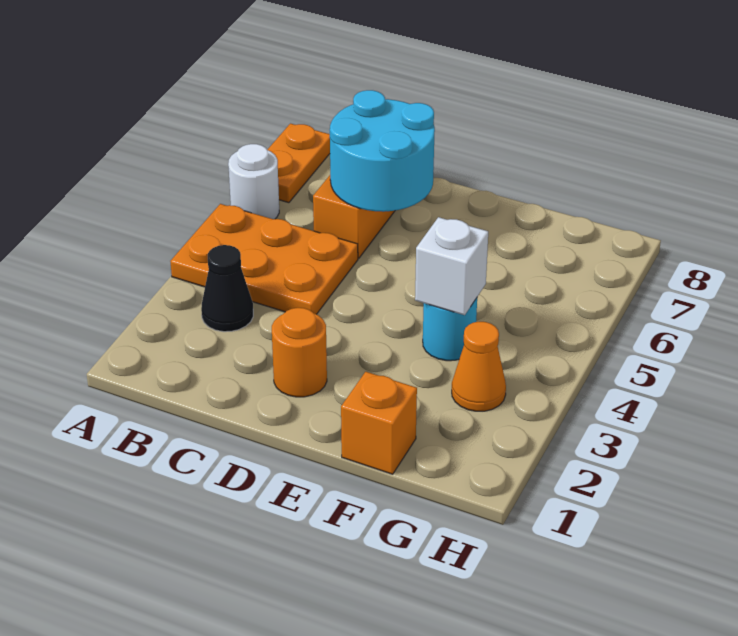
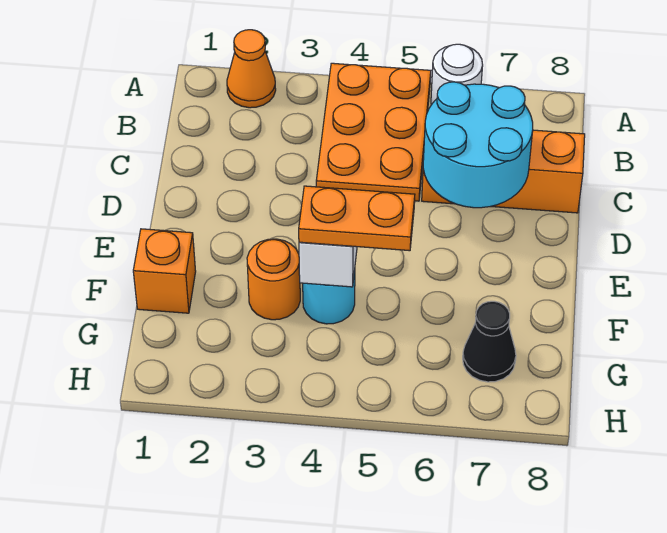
orange 1x2 plate [268,124,330,203] -> orange 1x2 plate moved to [299,186,415,251]
black 1x1 cone [201,245,253,332] -> black 1x1 cone moved to [463,301,516,382]
orange 1x1 round brick [272,308,327,397] -> orange 1x1 round brick moved to [247,239,300,320]
orange 1x1 cone [452,322,506,411] -> orange 1x1 cone moved to [227,30,276,108]

